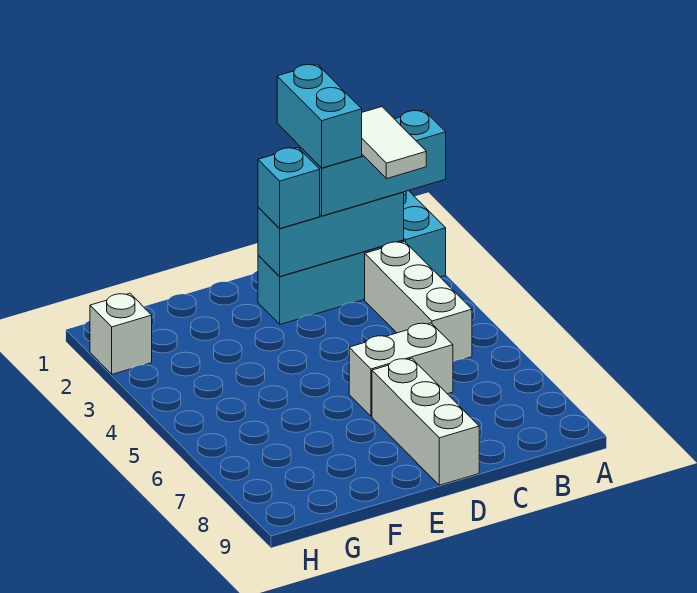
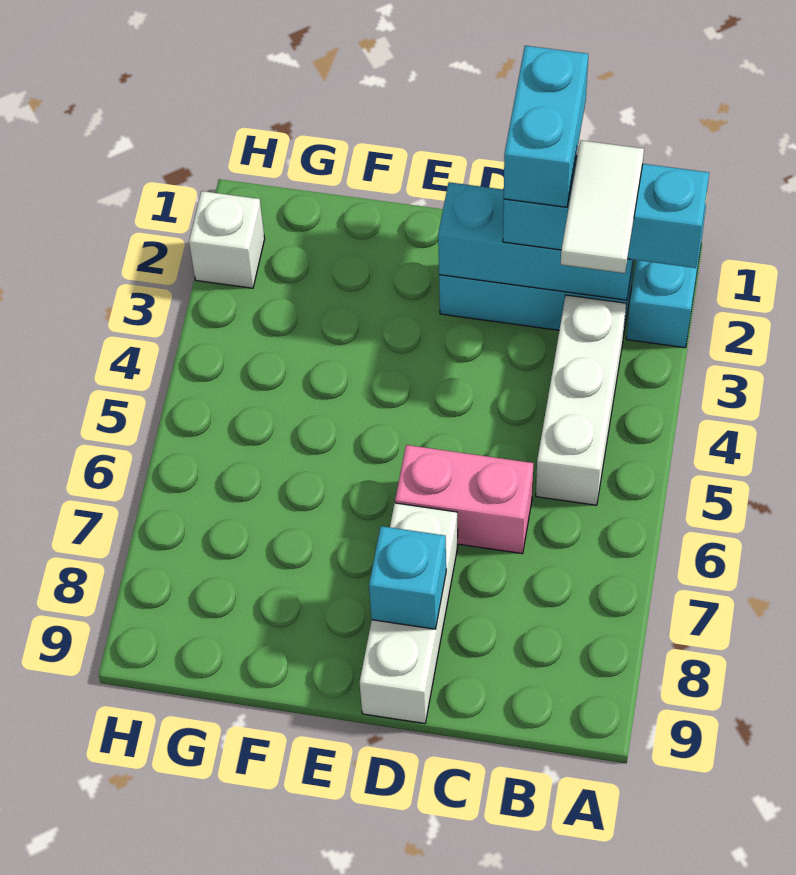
white 1x2 brick [349,323,453,416] -> pink 1x2 brick [395,445,534,554]
cyan 1x1 brick [258,148,320,228] -> cyan 1x1 brick moved to [369,526,446,629]

